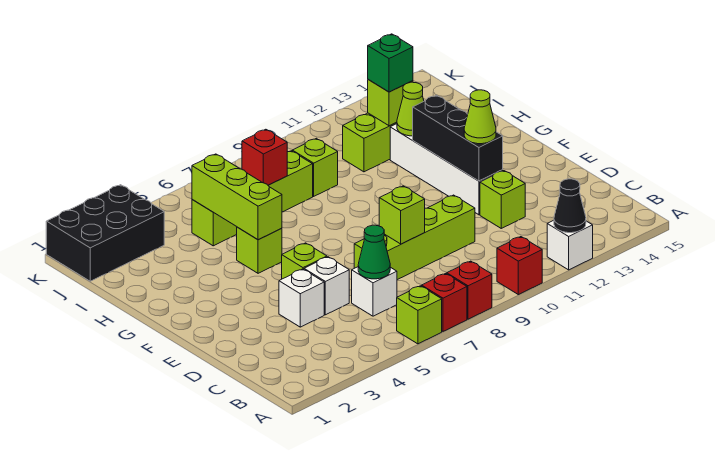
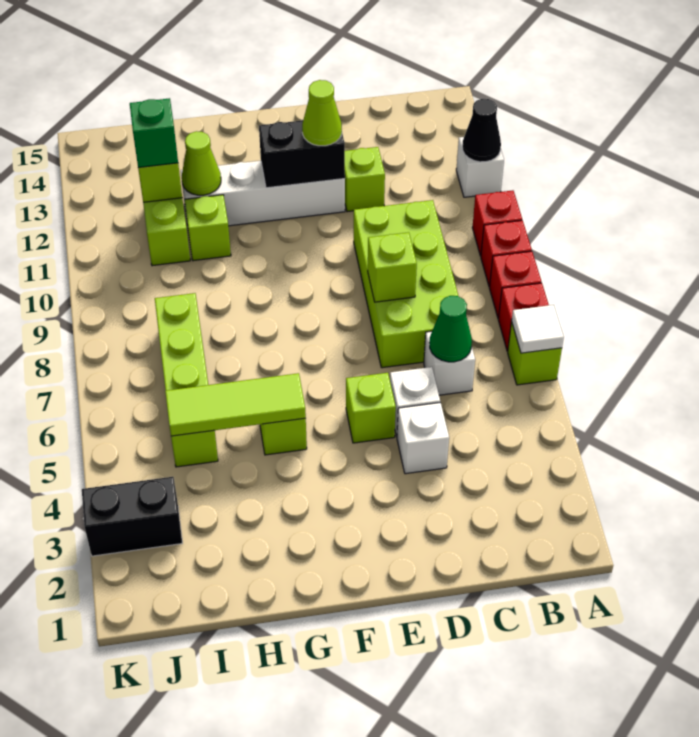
none -> white 1x1 tile [512,305,564,353]
lime 1x4 brick [354,195,475,280] -> lime 2x4 brick [354,200,458,368]
black 1x3 brick [413,95,503,181] -> black 1x2 brick [259,120,345,188]
lime 1x3 brick [192,154,282,240] -> lime 1x3 tile [165,373,306,436]
red 1x1 brick [242,129,287,185] -> red 1x1 brick moved to [481,220,532,287]
lime 1x1 brick [292,138,338,196] -> lime 1x1 brick moved to [185,195,231,261]
black 2x3 brick [46,185,164,281] -> black 1x2 brick [82,477,182,556]

